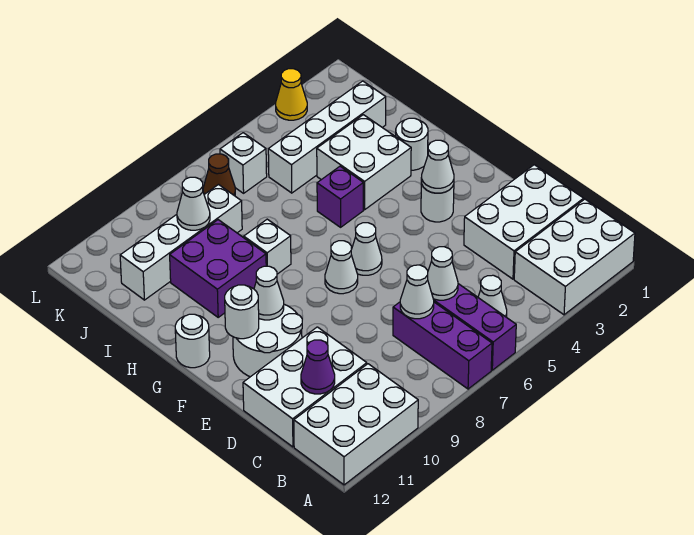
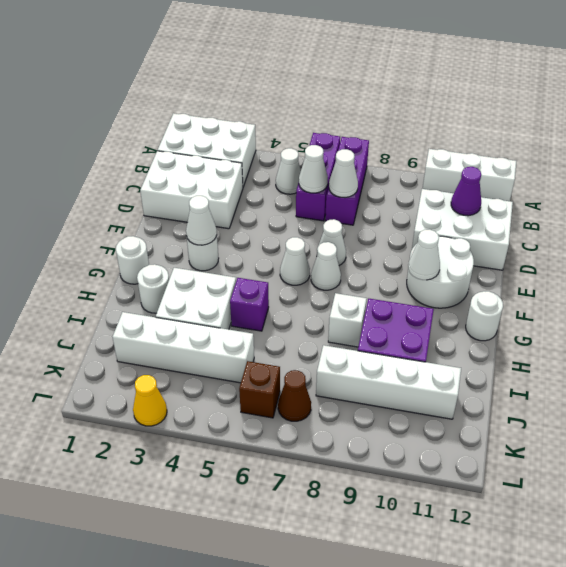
white 2x3 brick [294,364,418,485] -> white 1x3 brick [423,149,516,201]
white 1x1 round brick [225,285,259,339] -> white 1x1 round brick moved to [116,236,149,284]
white 1x1 cone [177,177,210,230] -> white 1x1 cone moved to [317,219,346,265]
white 1x1 brick [220,133,267,193] -> brown 1x1 brick [239,361,280,418]

